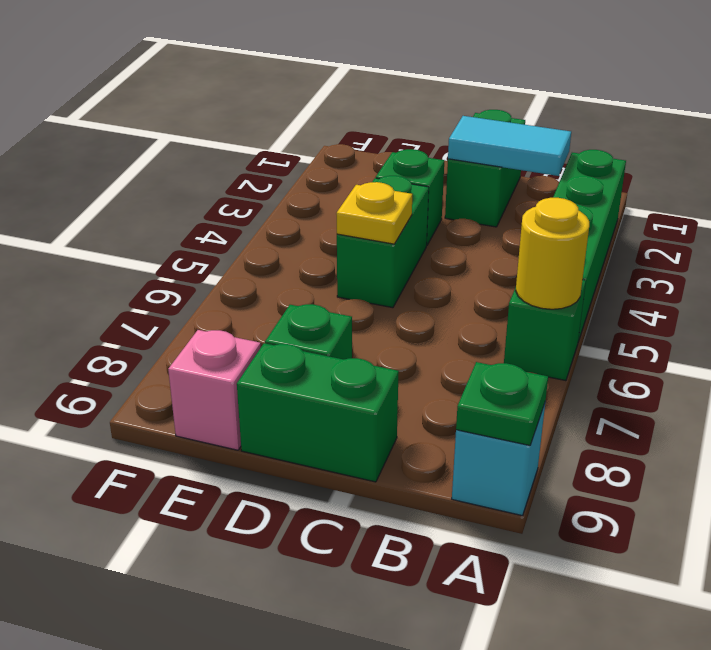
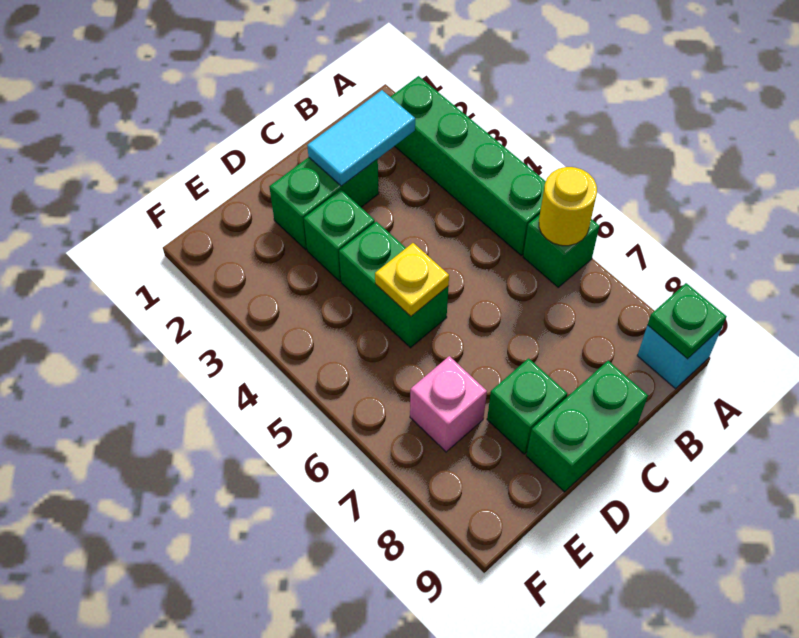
green 1x2 brick [445,110,525,227] -> green 1x2 brick turned to [269,157,379,250]
pink 1x1 brick [168,330,261,450] -> pink 1x1 brick moved to [410,356,487,452]

